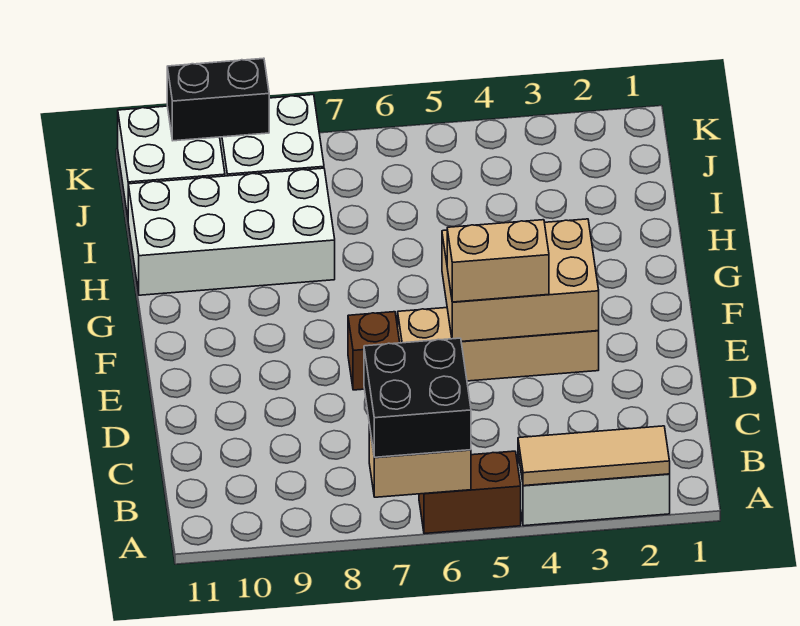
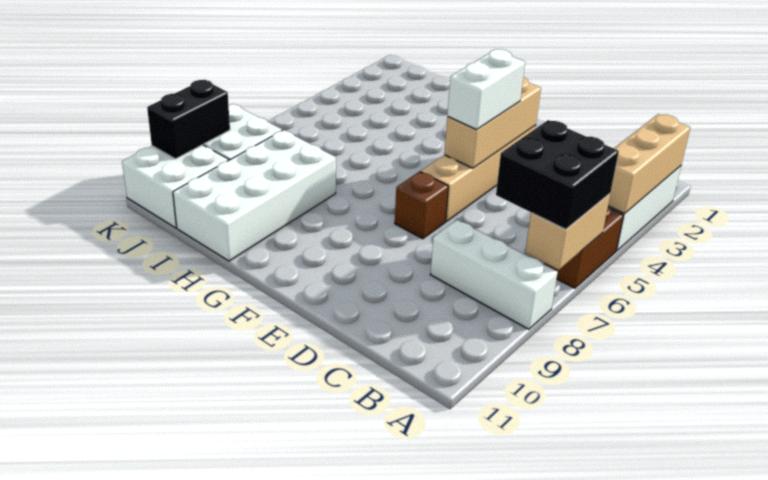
tan 1x3 tile [518,426,670,486] -> tan 1x3 brick [608,114,690,214]
none -> white 1x3 brick [430,220,558,329]
tan 2x3 brick [442,219,599,341] -> tan 1x3 brick [444,77,541,168]
tan 1x2 brick [447,220,549,302] -> white 1x2 brick [447,49,525,130]

